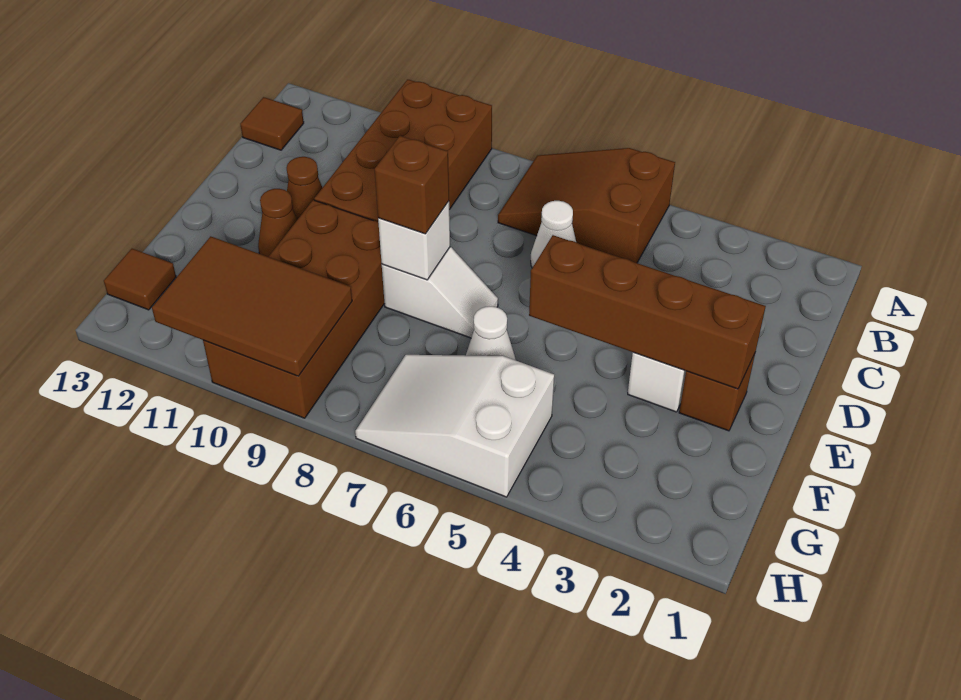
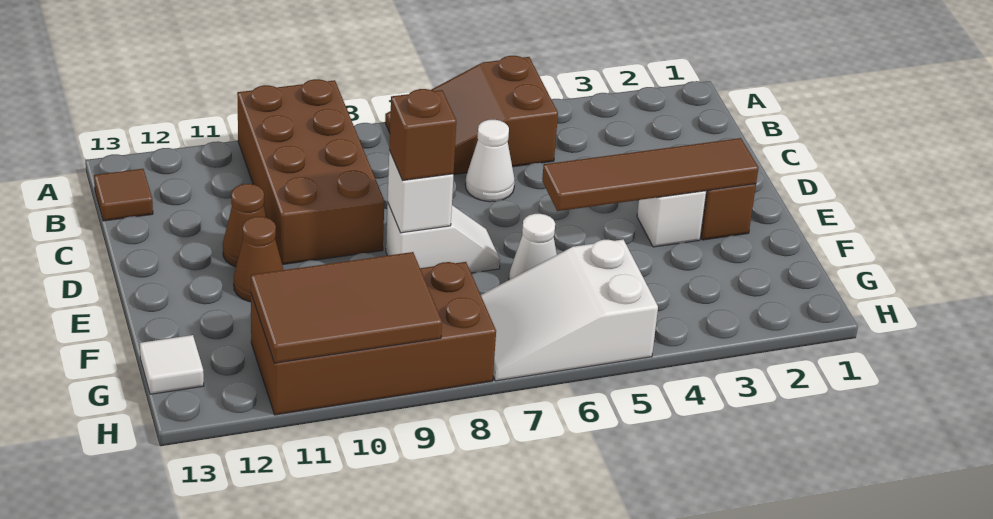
brown 1x4 brick [529,235,766,389] -> brown 1x4 tile [542,138,758,211]
brown 2x4 brick [203,200,385,418] -> brown 2x4 brick turned to [251,262,496,415]
brown 1x1 tile [104,249,176,310] -> white 1x1 tile [140,335,204,394]

